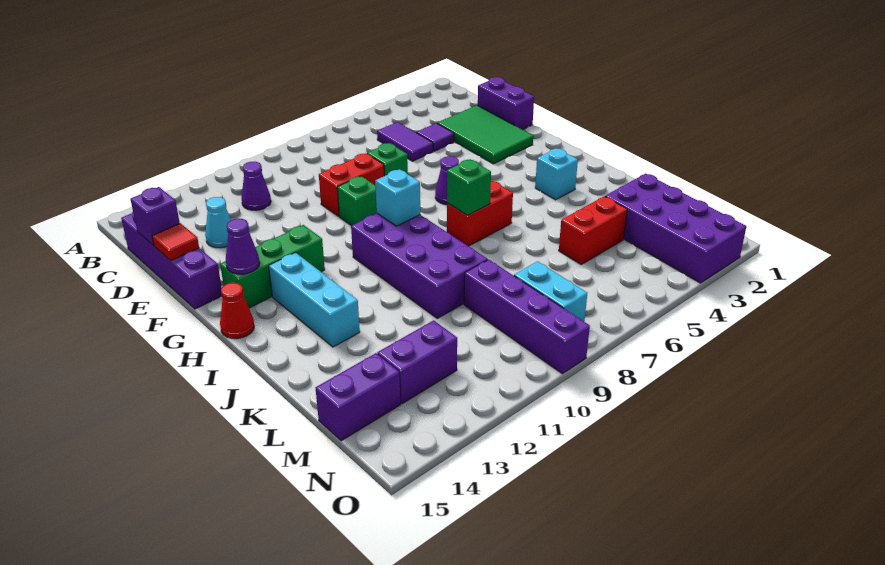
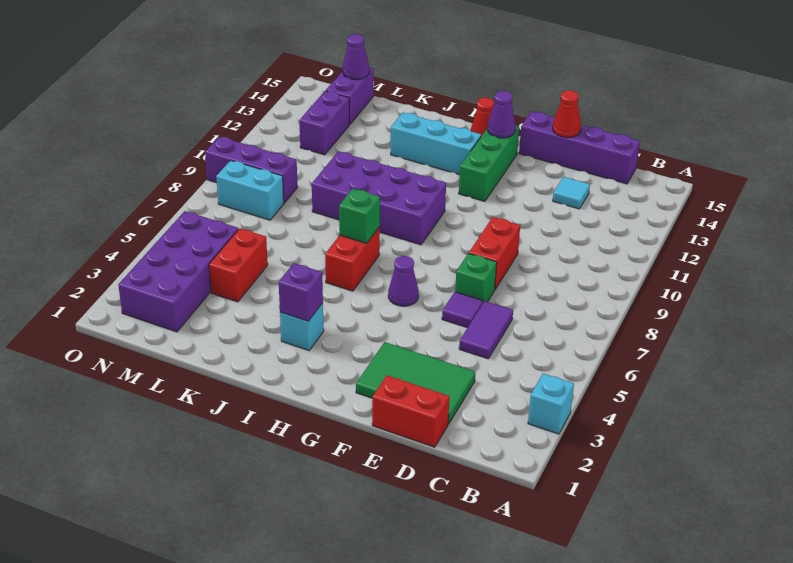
purple 1x2 tile [377,122,433,161] -> purple 1x2 tile turned to [459,301,513,359]
purple 1x1 cone [242,162,271,210] -> purple 1x1 cone moved to [343,34,369,79]
purple 1x2 brick [478,77,534,130] -> red 1x2 brick [372,375,450,447]
purple 1x1 tile [416,123,454,151] -> purple 1x1 tile moved to [442,292,483,328]
cyan 1x1 cone [205,197,231,248] -> cyan 1x1 tile [553,177,590,209]
purple 1x1 brick [131,187,180,245] -> purple 1x1 brick moved to [279,263,323,321]
red 1x1 tile [152,223,199,261] -> red 1x1 cone [553,90,581,137]
green 1x1 brick [337,176,377,226] -> none
cyan 1x1 brick [375,169,420,226] -> cyan 1x1 brick moved to [528,373,574,434]
purple 2x4 brick [605,174,746,283] -> purple 2x4 brick turned to [118,211,238,332]
purple 1x4 brick [464,260,590,374] -> purple 1x3 brick [205,137,298,203]

